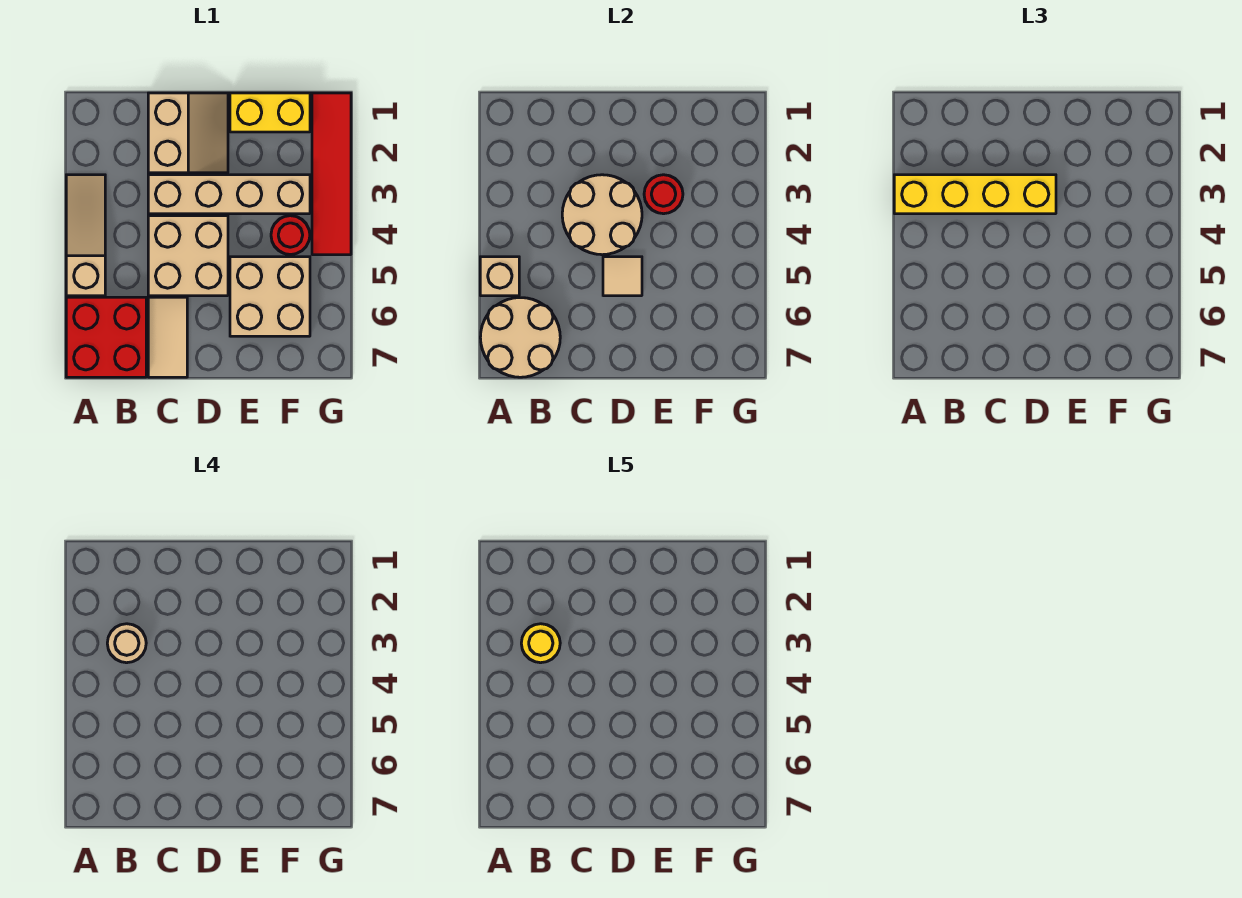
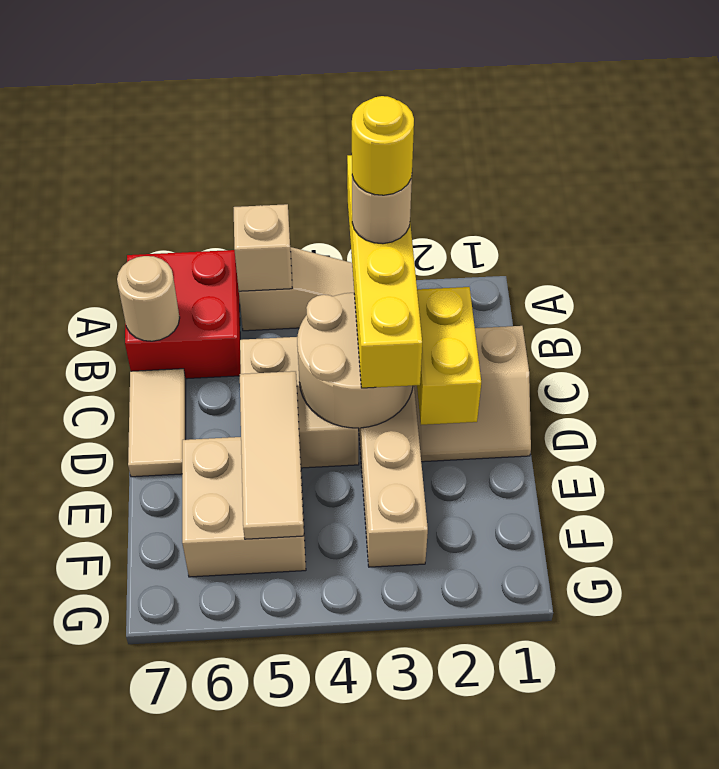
tan 2x2 round brick [480,298,560,377] -> tan 1x1 round brick [117,256,180,341]
tan 1x2 tile [148,297,187,377] -> tan 1x2 tile turned to [128,369,186,477]
tan 1x1 tile [603,257,642,296] -> tan 1x3 tile [240,371,304,539]
yellow 1x2 brick [230,93,310,132] -> yellow 1x2 brick moved to [417,287,481,425]
red 1x1 round brick [644,175,683,214] -> none
red 1x1 round brick [271,216,310,255] -> none
red 1x4 tile [312,93,351,255] -> none

